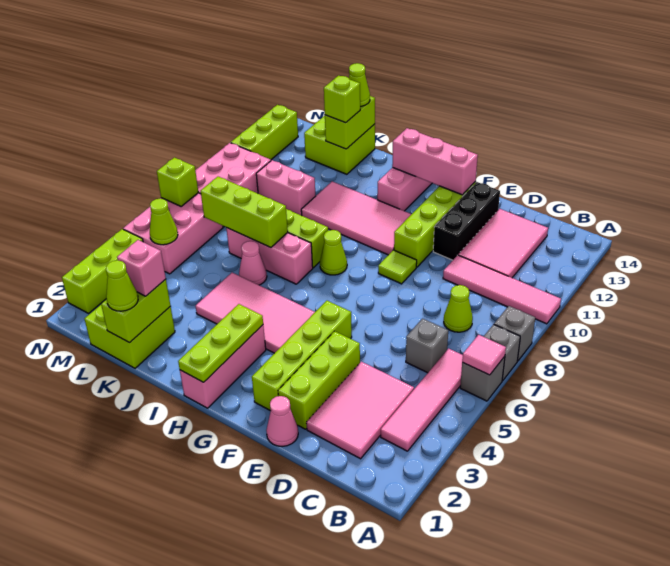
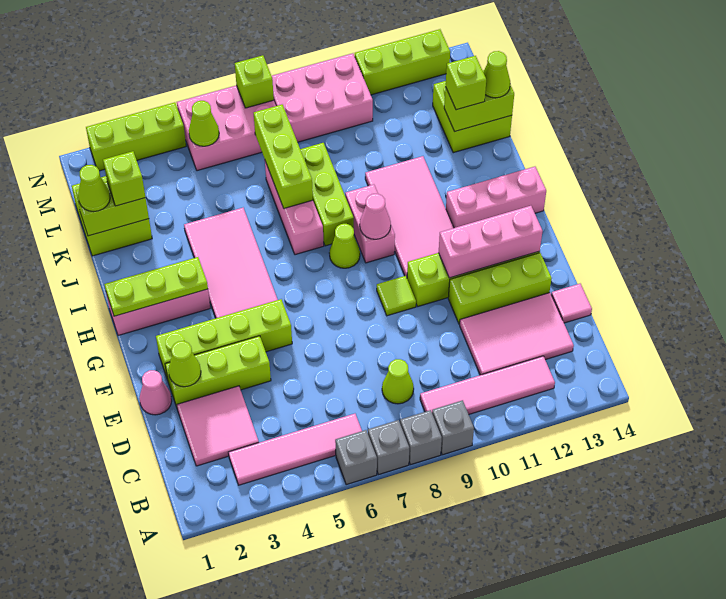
pink 1x1 tile [462,335,506,375] -> pink 1x1 tile moved to [551,284,592,323]
pink 1x4 tile [443,255,561,324] -> pink 1x4 tile turned to [420,356,555,414]
pink 2x3 tile [306,362,414,459] -> pink 2x2 tile [177,386,259,466]
grey 1x1 brick [406,318,448,373] -> grey 1x1 brick moved to [432,400,474,455]
none -> lime 1x1 cone [168,341,201,387]
black 1x3 brick [433,182,500,260] -> lime 1x3 brick [448,253,552,324]
pink 1x3 brick [392,128,478,195] -> pink 1x3 brick turned to [439,206,543,278]
pink 1x1 cone [239,241,267,285] -> pink 1x1 cone moved to [360,194,391,239]
pink 1x1 brick [117,240,166,296] -> lime 1x1 brick [103,151,145,206]
pink 1x2 brick [256,160,315,215] -> pink 1x2 brick moved to [345,184,395,263]

